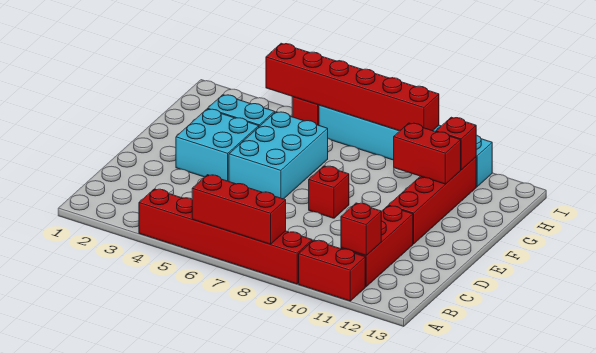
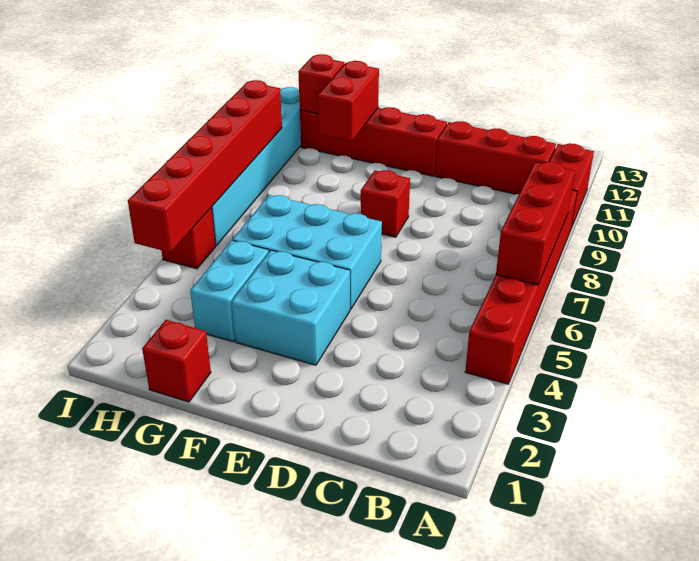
red 1x1 brick [341,203,381,256] -> red 1x1 brick moved to [142,320,211,402]

